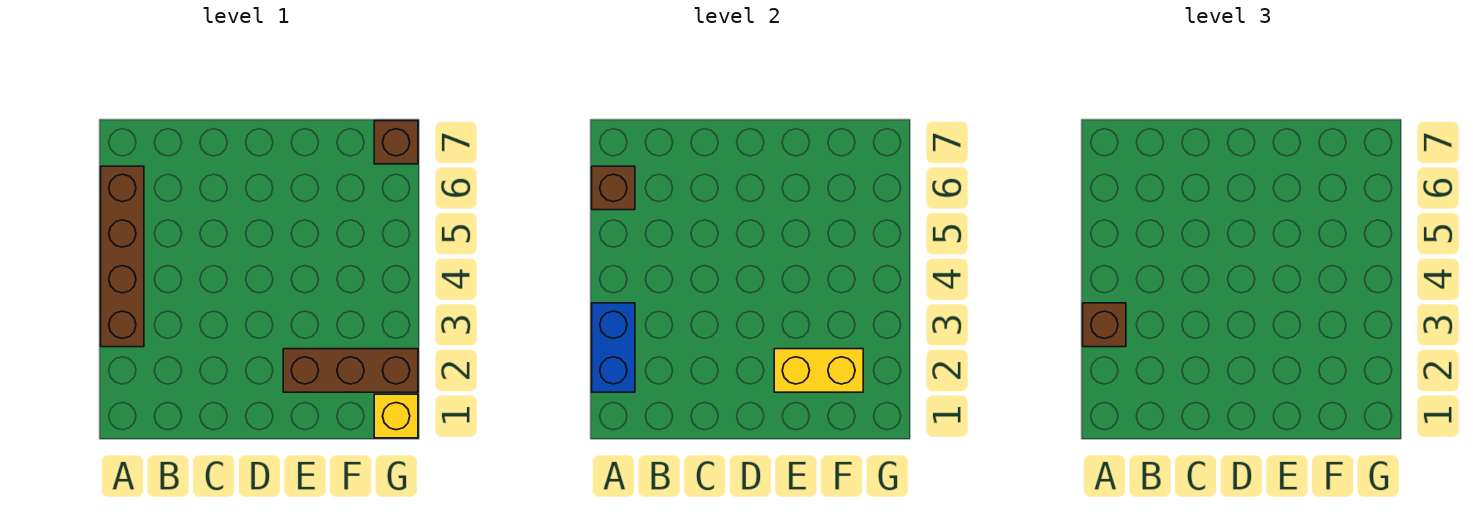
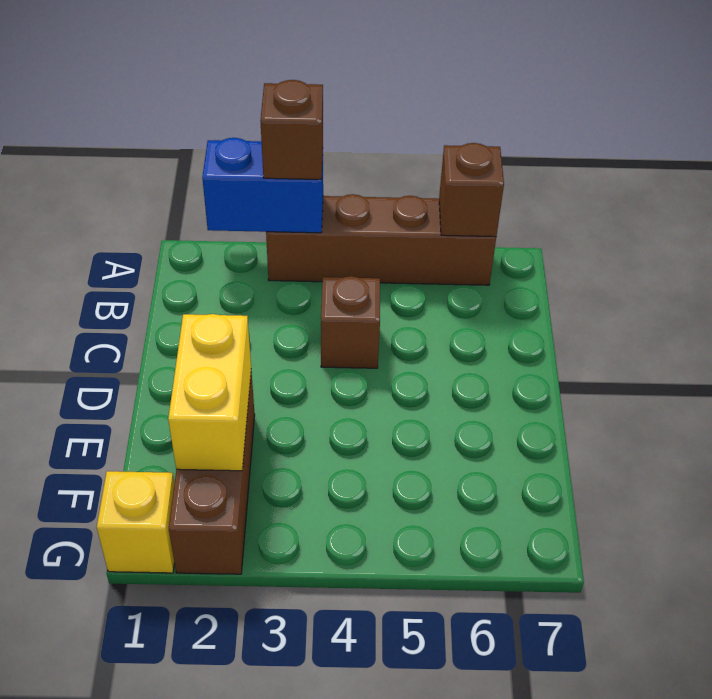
brown 1x1 brick [374,121,418,164] -> brown 1x1 brick moved to [321,276,380,368]

